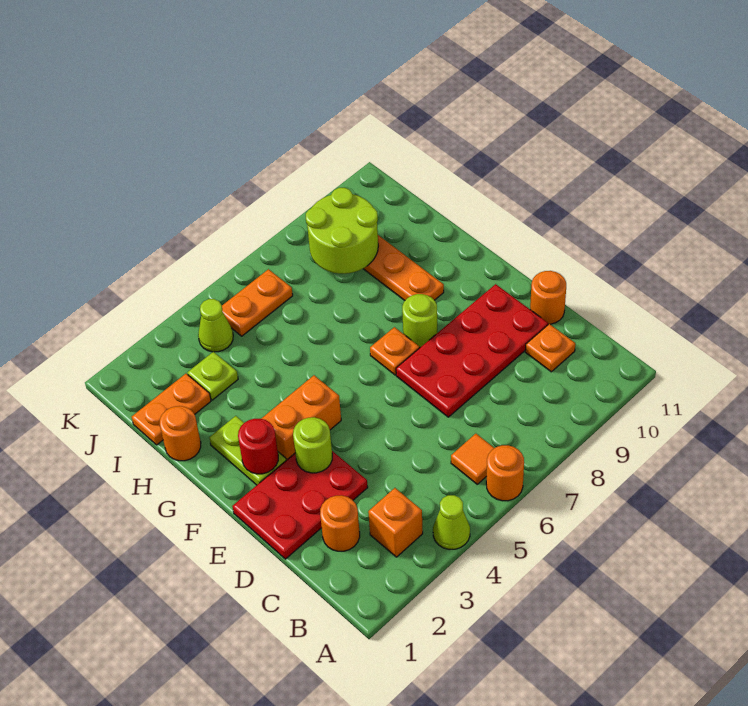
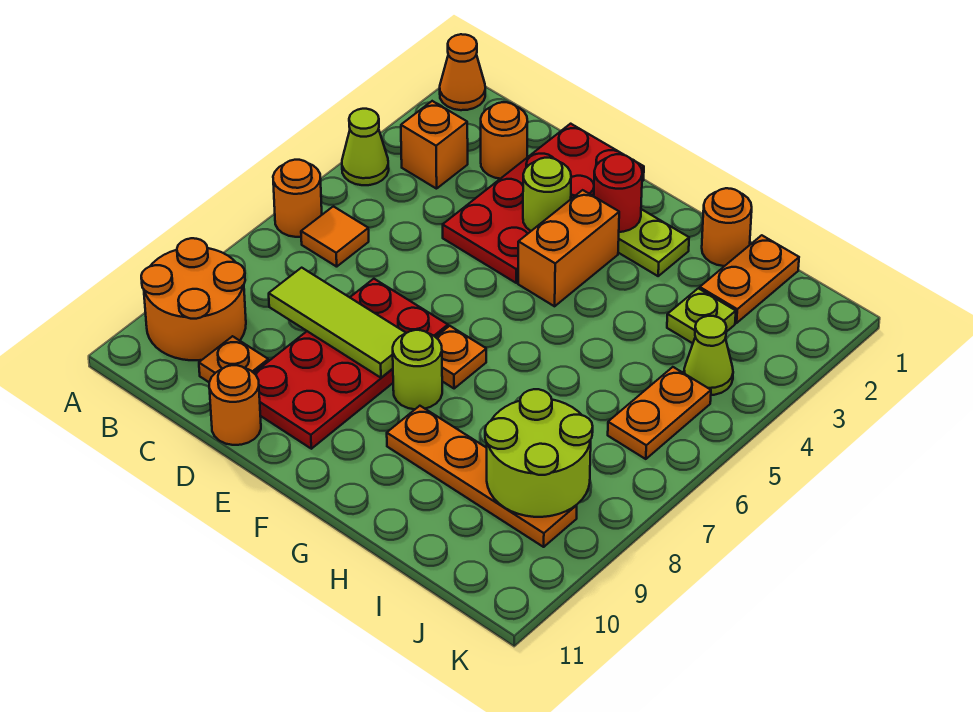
none -> orange 1x1 cone [440,34,485,110]
none -> orange 2x2 round brick [141,238,246,360]
none -> lime 1x3 tile [269,268,406,378]
red 2x3 plate [232,451,368,559] -> red 2x4 plate [443,124,644,283]

